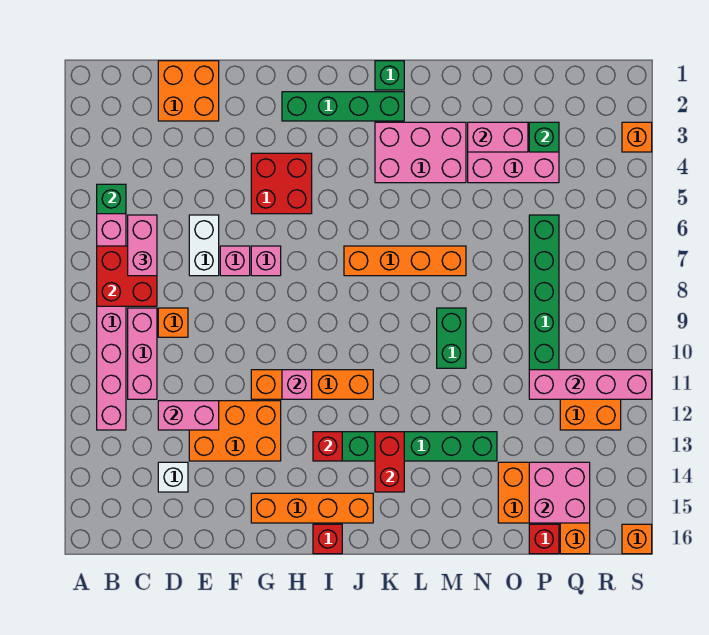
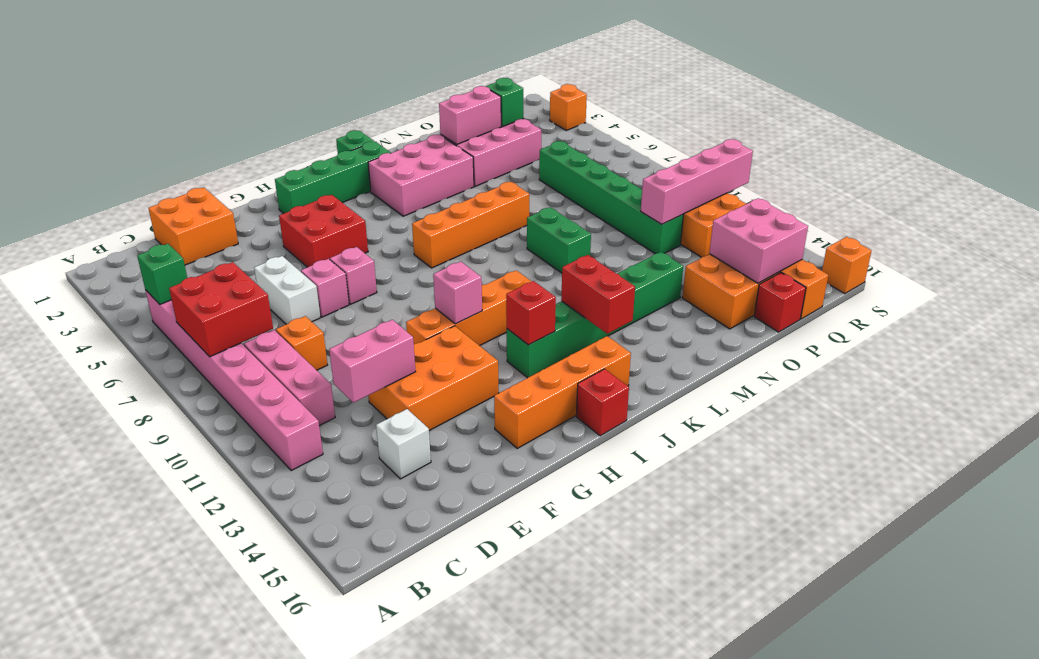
pink 1x2 brick [128,215,157,276] -> none

